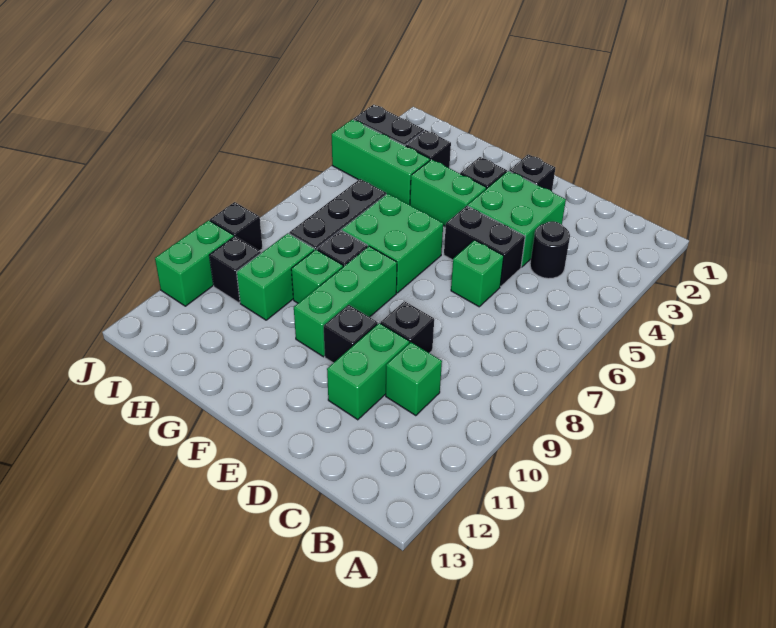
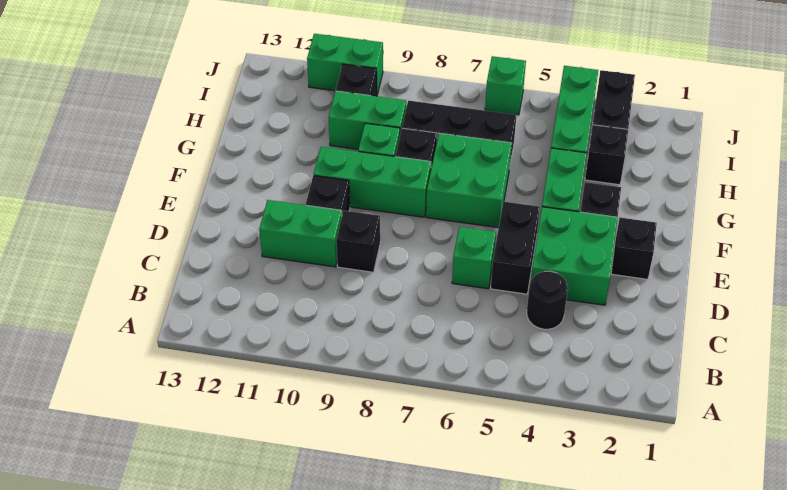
green 1x1 brick [386,342,442,416] -> green 1x1 brick moved to [485,56,526,115]
black 1x1 brick [210,202,263,251] -> none

